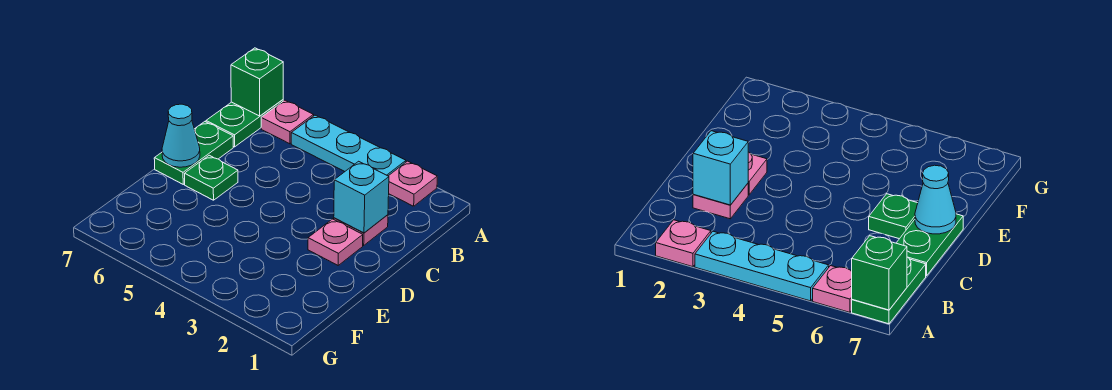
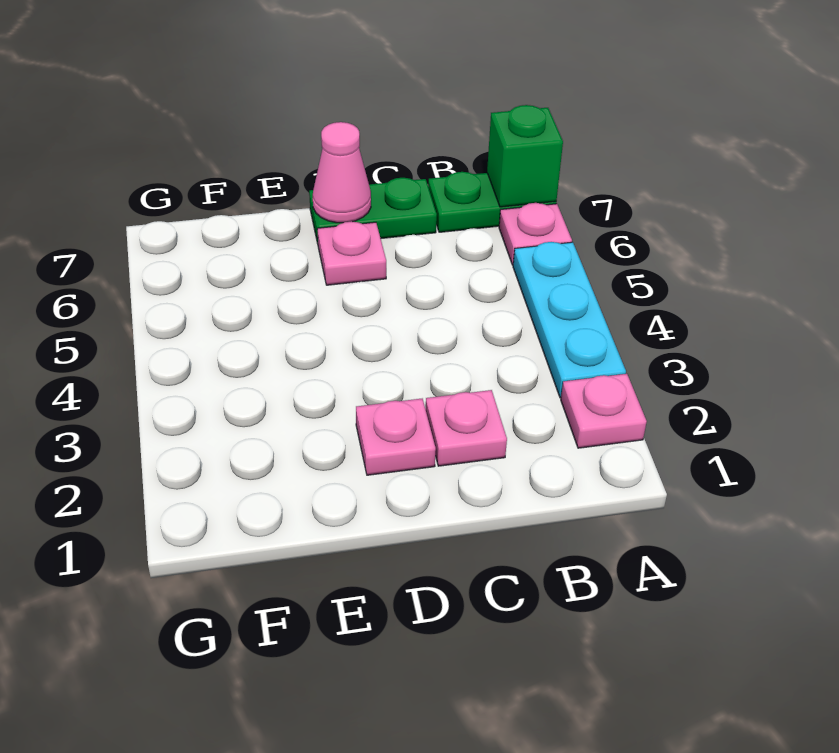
cyan 1x1 brick [334,161,389,233] -> none
green 1x1 plate [185,155,238,200] -> pink 1x1 plate [317,221,386,285]
cyan 1x1 cone [162,104,200,167] -> pink 1x1 cone [313,122,371,223]

